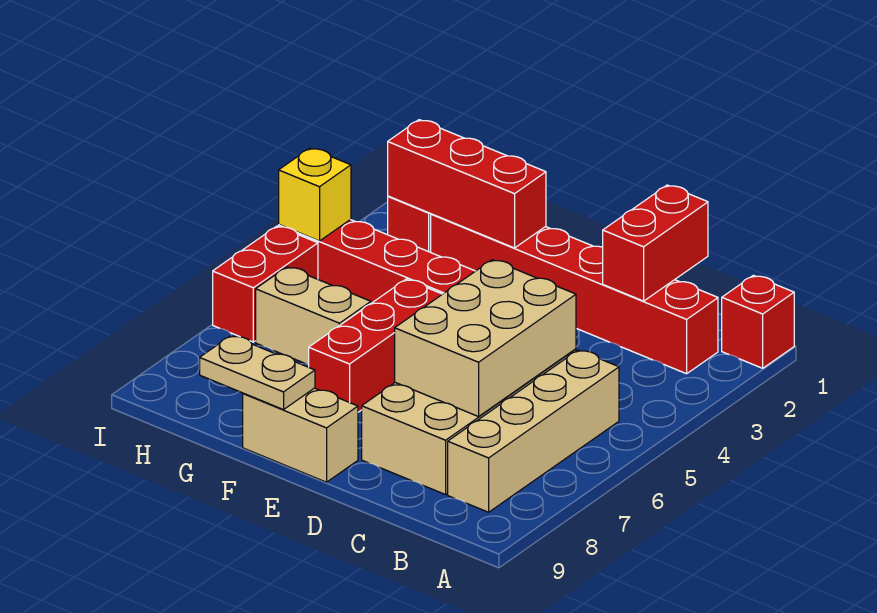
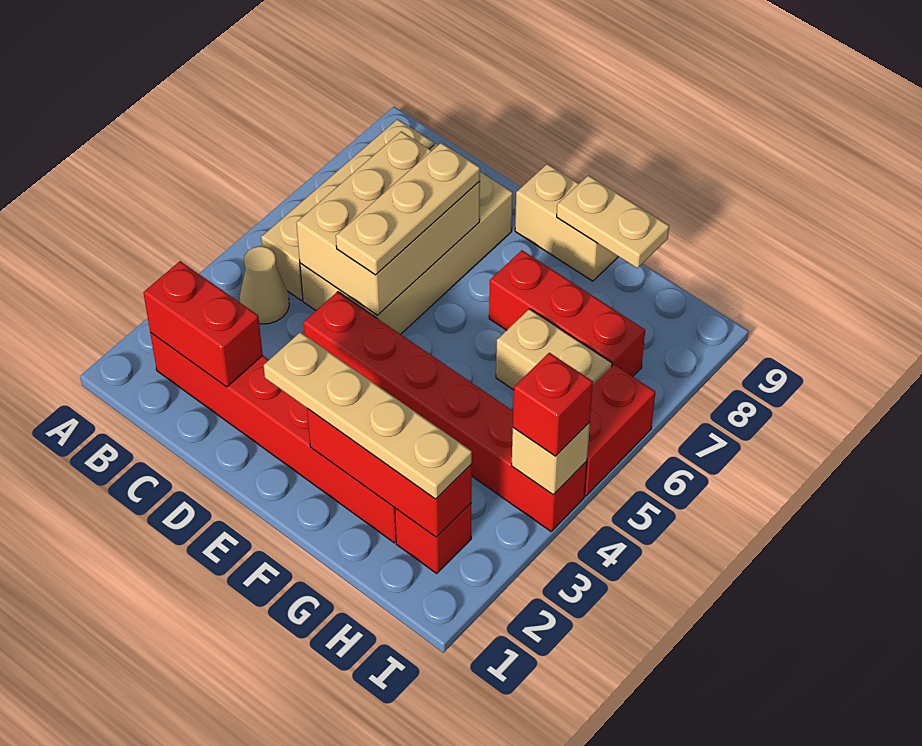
red 1x1 brick [722,275,794,368] -> red 1x1 brick moved to [513,353,593,456]
none -> tan 1x1 cone [239,246,289,324]
red 1x2 brick [603,185,708,301] -> red 1x2 brick turned to [143,261,263,387]
none -> tan 1x3 plate [336,143,480,275]
none -> tan 1x4 plate [264,332,472,499]
red 1x3 brick [309,279,442,412] -> red 1x3 brick turned to [489,250,645,376]
yellow 1x1 brick [279,148,351,241] -> tan 1x1 brick [512,422,590,494]

